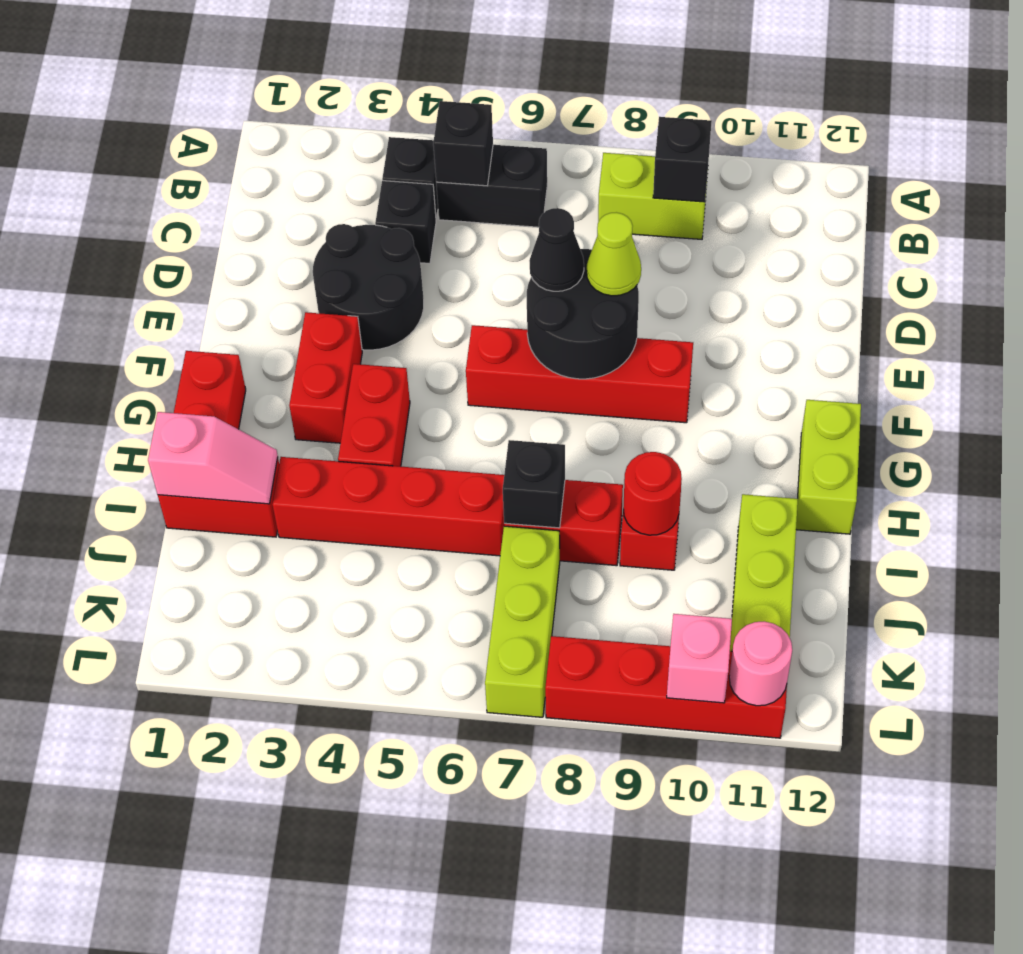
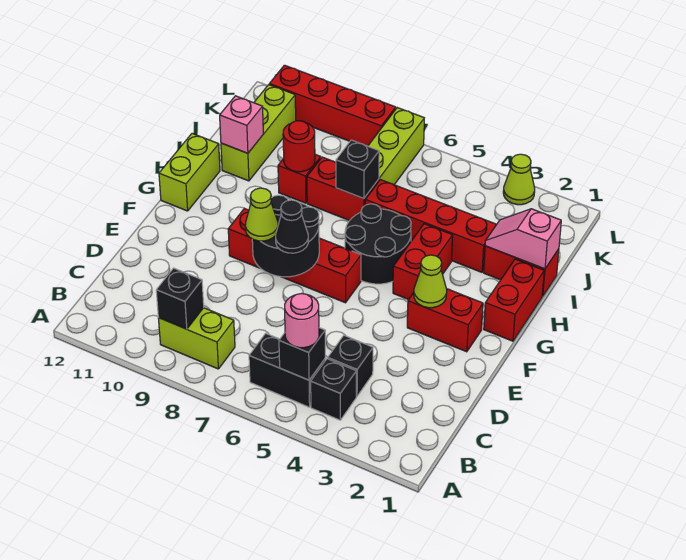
black 2x2 round brick [313,224,424,350] -> black 2x2 round brick moved to [345,204,411,284]
red 1x2 brick [289,312,362,443] -> red 1x2 brick turned to [407,289,483,352]
none -> lime 1x1 cone [414,255,447,308]
none -> lime 1x1 cone [503,154,535,205]
pink 1x1 brick [667,614,732,703] -> pink 1x1 brick moved to [220,96,263,153]
pink 1x1 round brick [729,621,792,706] -> pink 1x1 round brick moved to [285,294,319,348]

